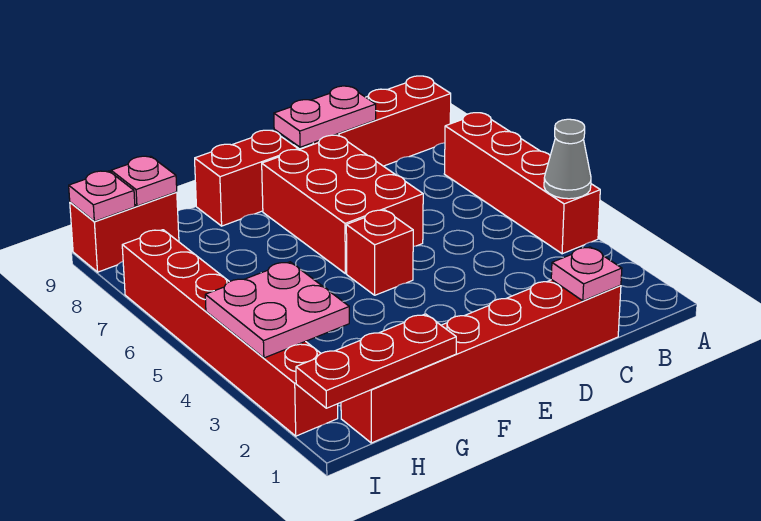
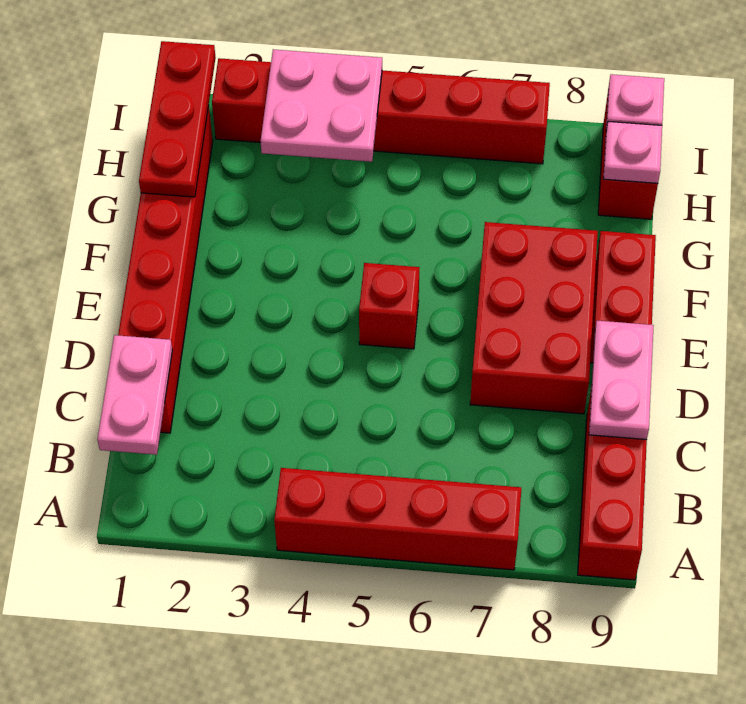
grey 1x1 cone [544,119,591,199] -> none
pink 1x1 plate [551,247,622,301] -> pink 1x2 plate [97,335,172,455]
red 2x3 brick [262,135,423,274] -> red 2x3 brick turned to [470,222,598,414]

